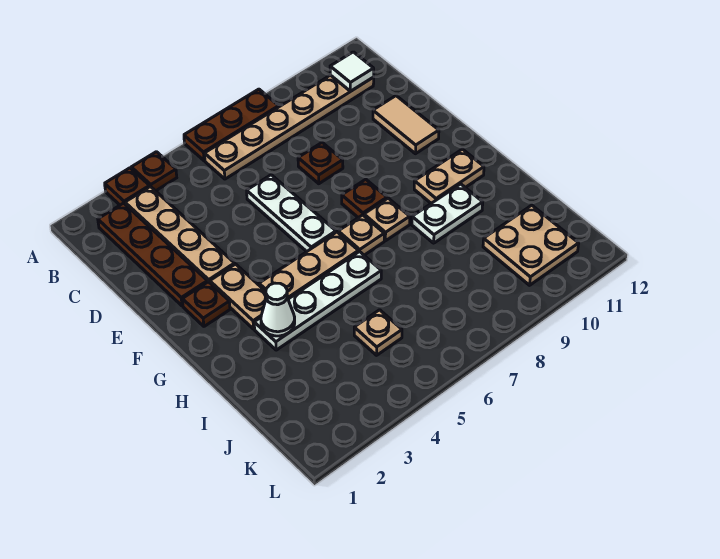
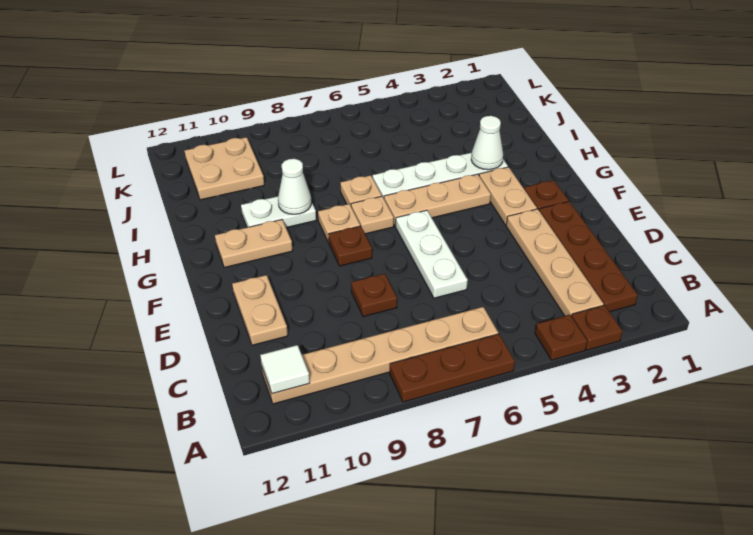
tan 1x2 tile [373,96,439,154] -> tan 1x2 plate [232,275,288,345]
none -> white 1x1 cone [278,159,312,214]
tan 1x1 plate [354,310,402,355] -> tan 1x1 plate moved to [340,175,382,205]

